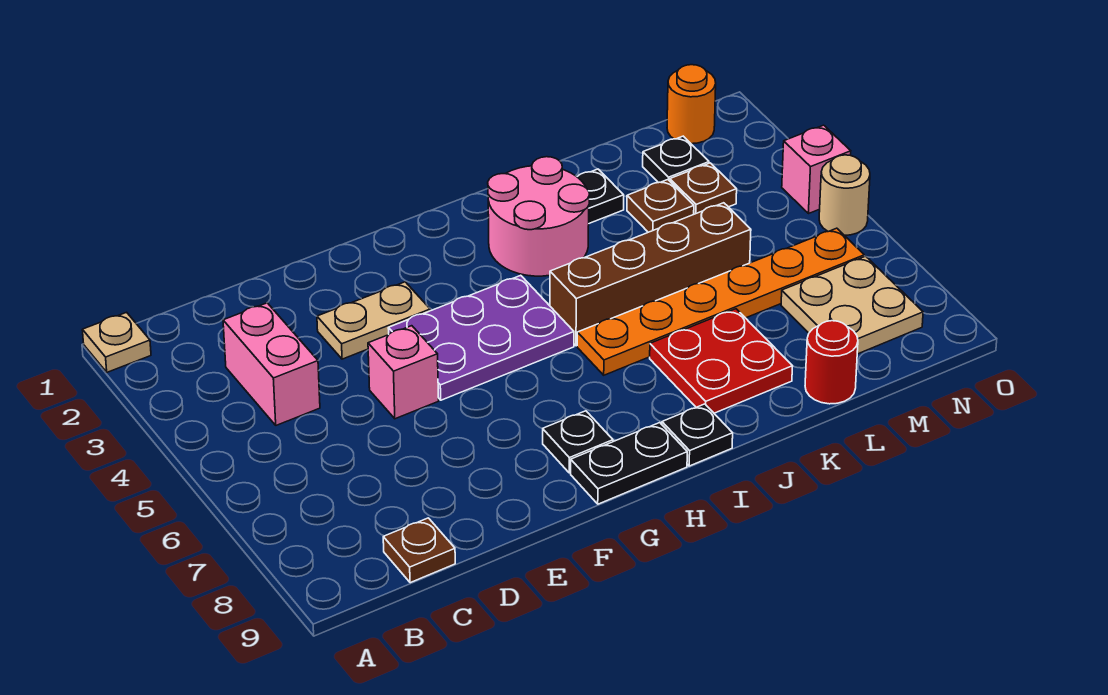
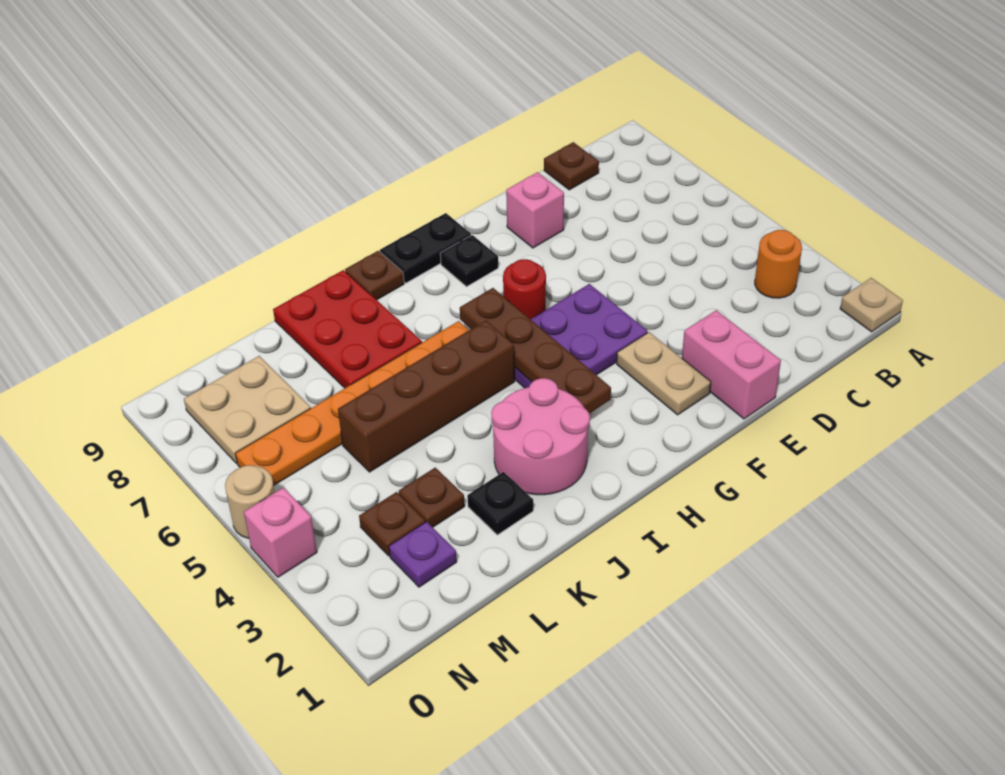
pink 1x2 brick [223,303,320,425] -> pink 1x2 brick moved to [682,310,781,419]
tan 1x2 plate [317,282,430,359] -> tan 1x2 plate turned to [617,332,711,415]
pink 1x1 brick [368,326,439,419] -> pink 1x1 brick moved to [506,172,564,248]
none -> brown 1x4 plate [460,288,611,413]
black 1x1 plate [662,404,733,466] -> brown 1x1 plate [345,251,404,300]
red 2x2 plate [650,309,793,413] -> red 2x3 plate [273,270,422,388]
red 1x1 round brick [805,321,858,404] -> red 1x1 round brick moved to [503,259,546,319]
black 1x1 plate [643,136,709,183] -> purple 1x1 plate [389,522,457,587]
orange 1x1 round brick [667,65,716,144] -> orange 1x1 round brick moved to [755,230,802,298]

